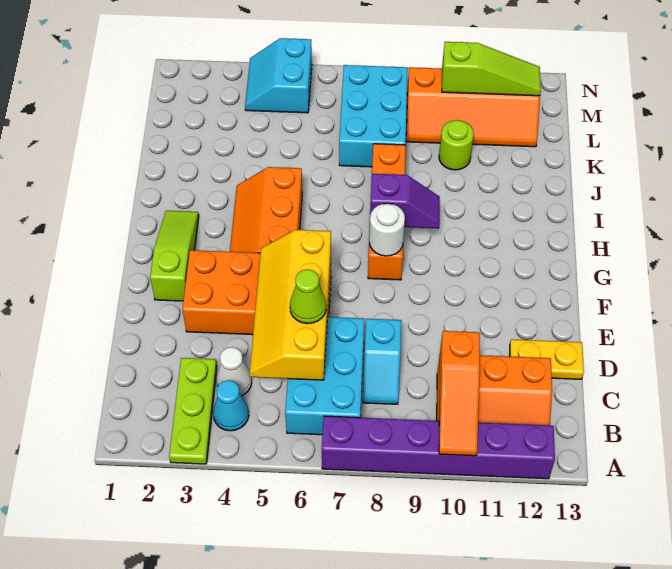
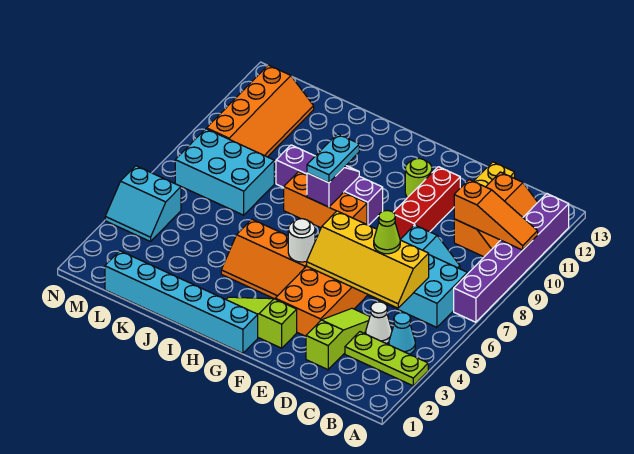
none -> red 1x3 brick [393,167,460,239]
none -> cyan 1x6 brick [105,251,258,353]
orange 1x4 brick [368,144,406,280] -> orange 1x3 brick [284,172,367,228]
white 1x1 round brick [369,203,405,256] -> white 1x1 round brick moved to [288,219,315,262]
none -> purple 1x4 brick [276,145,383,225]
none -> cyan 1x2 plate [307,134,359,183]
lime 1x1 round brick [439,120,474,170] -> lime 1x1 round brick moved to [405,158,432,197]
lime 1x3 slope [442,42,541,96] -> lime 1x3 slope moved to [306,308,370,370]

